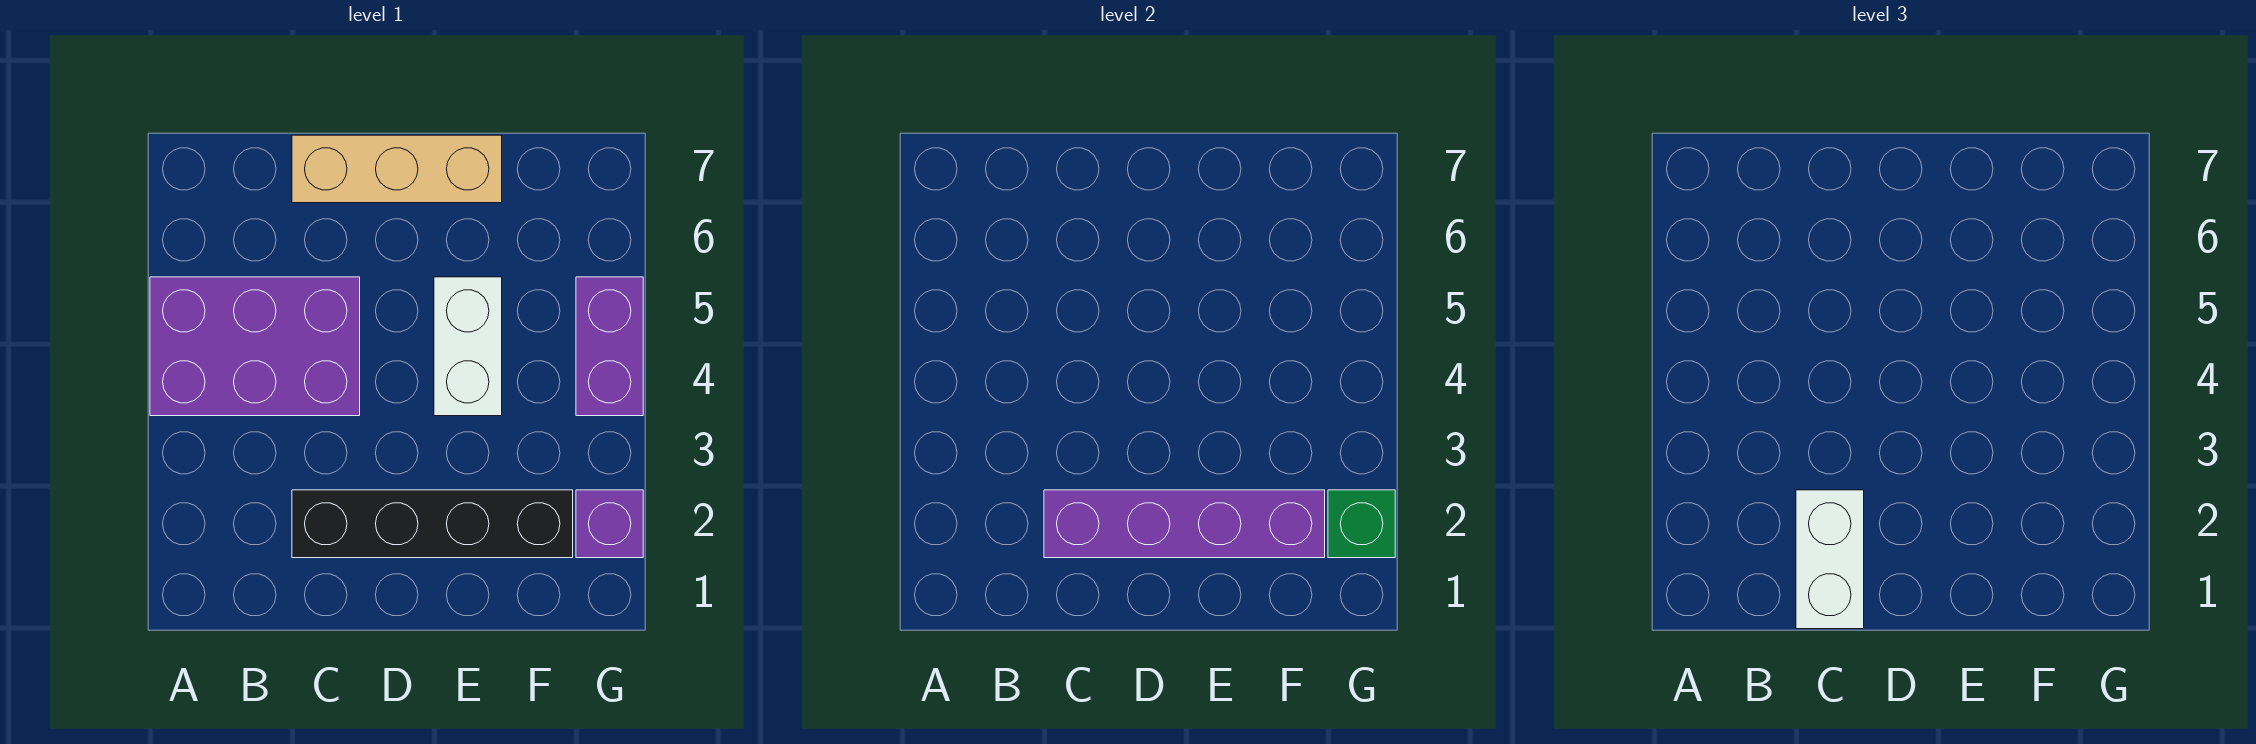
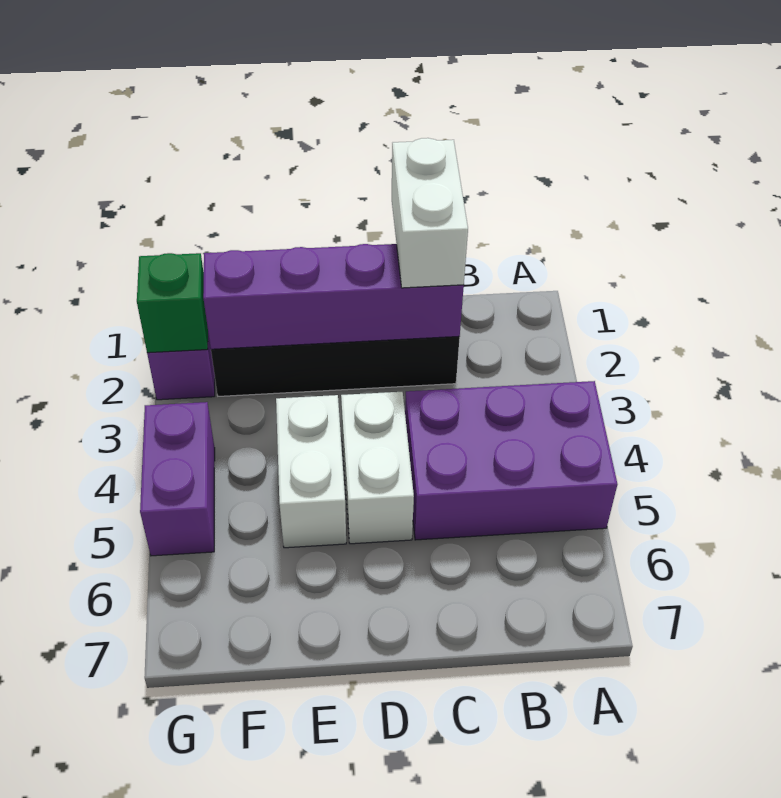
tan 1x3 brick [292,135,502,203] -> none
none -> white 1x2 brick [341,392,414,544]

